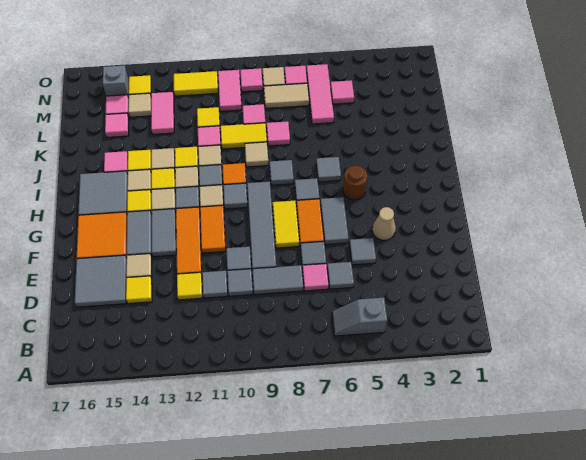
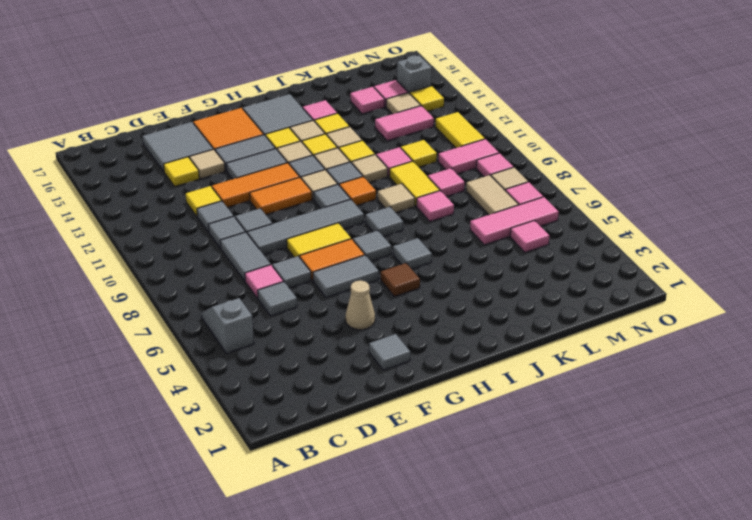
grey 1x1 tile [349,238,376,265] -> grey 1x1 tile moved to [369,334,410,370]
brown 1x1 round brick [343,166,367,200] -> brown 1x1 tile [381,263,420,297]

